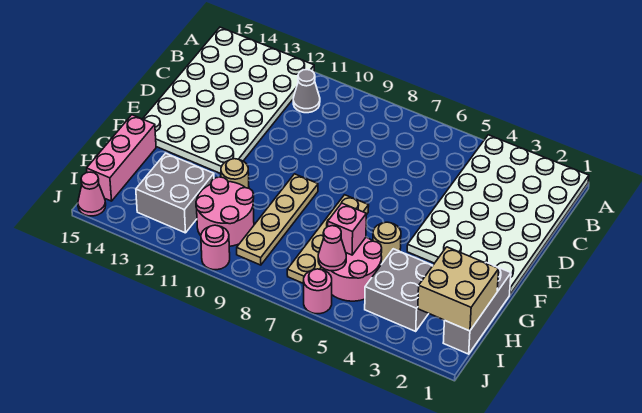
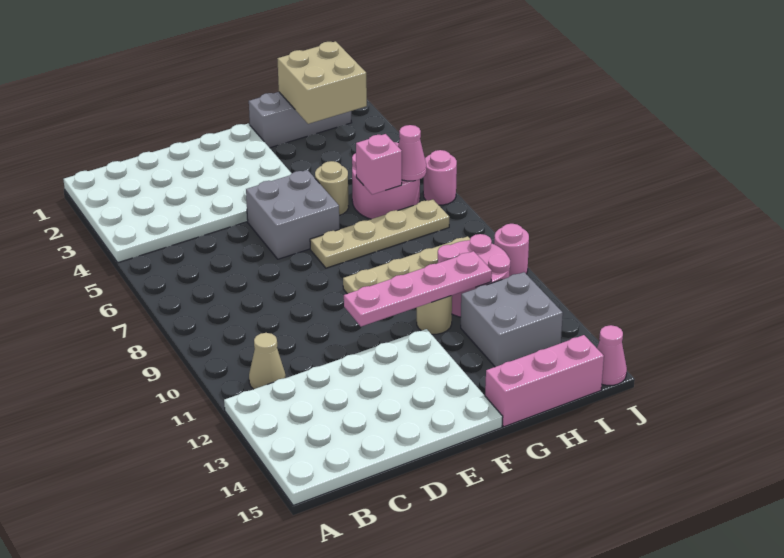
grey 1x1 cone [293,70,320,113] -> tan 1x1 cone [249,333,285,389]
none -> pink 1x4 plate [344,251,492,327]
grey 2x2 brick [365,249,433,331] -> grey 2x2 brick moved to [246,170,339,259]

